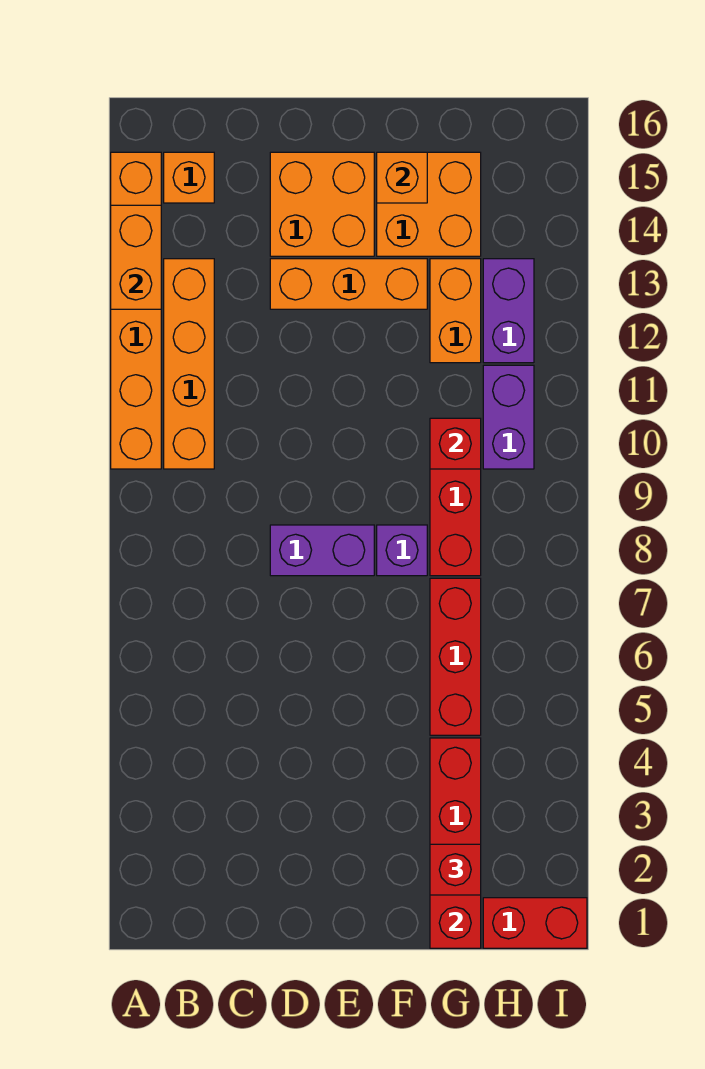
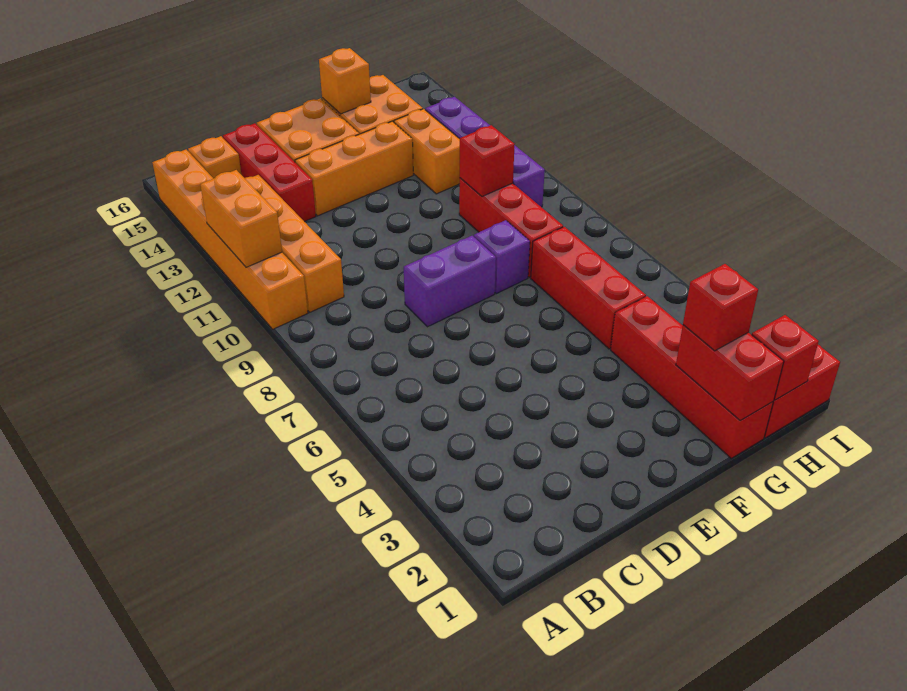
orange 1x2 brick [111,205,161,309] -> orange 1x2 brick moved to [200,170,282,267]
none -> red 1x3 brick [223,123,316,222]
none -> red 1x1 brick [752,315,819,400]

